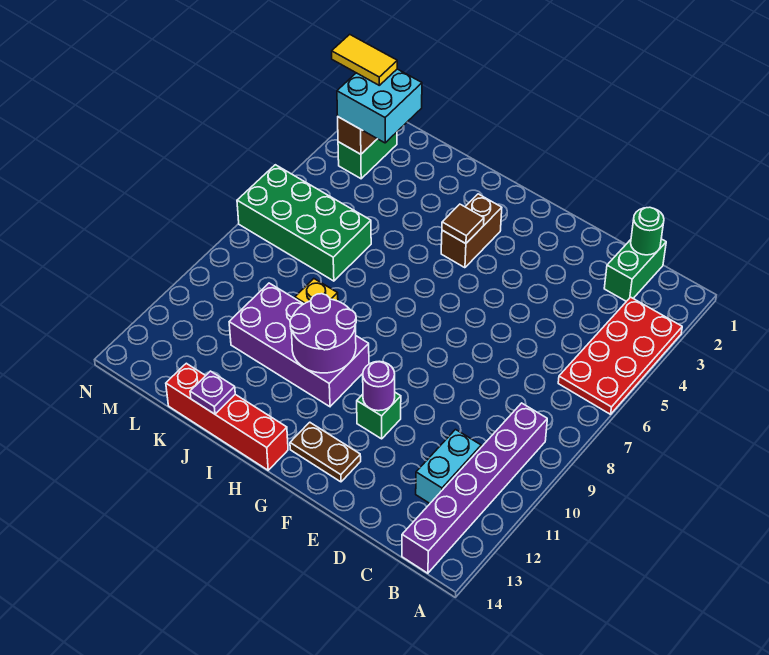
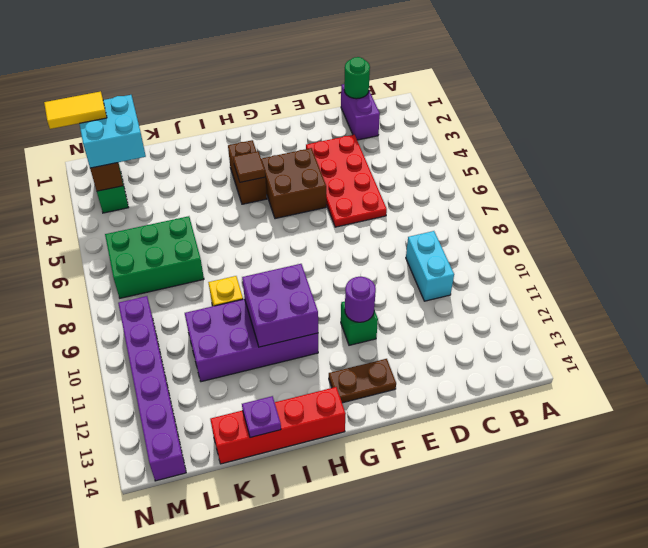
red 2x4 plate [558,297,682,414] -> red 2x4 plate moved to [306,135,387,227]
purple 1x6 brick [402,403,547,573] -> purple 1x6 brick moved to [118,296,186,481]
green 1x2 brick [604,239,666,301] -> purple 1x2 brick [341,84,380,140]
cyan 1x2 brick [416,430,481,503] -> cyan 1x2 brick moved to [406,231,454,301]
none -> brown 2x2 brick [261,148,326,219]
purple 2x2 round brick [290,294,356,373] -> purple 2x2 brick [242,264,318,347]
green 2x4 brick [237,165,371,281] -> green 2x3 brick [105,216,204,298]

